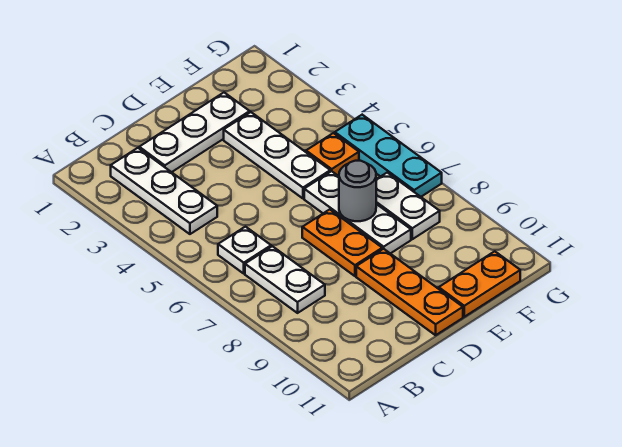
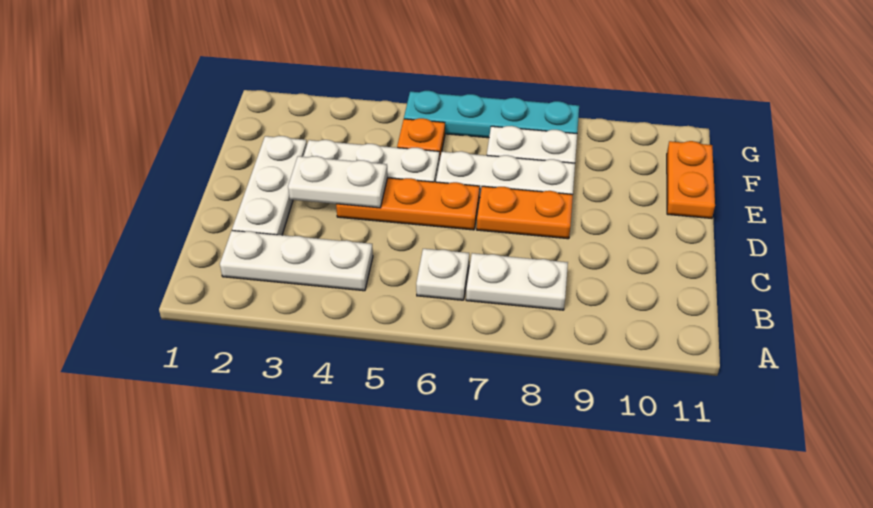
none -> white 1x2 plate [288,156,388,208]
orange 1x3 plate [356,249,463,335] -> orange 1x3 plate moved to [336,178,480,230]
grey 1x1 round brick [339,161,376,221] -> none
cyan 1x3 plate [335,115,442,197] -> cyan 1x4 plate [404,91,579,138]

